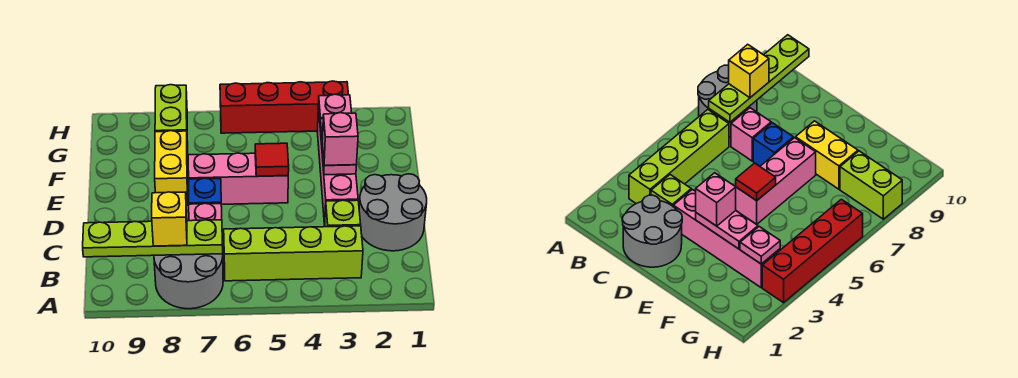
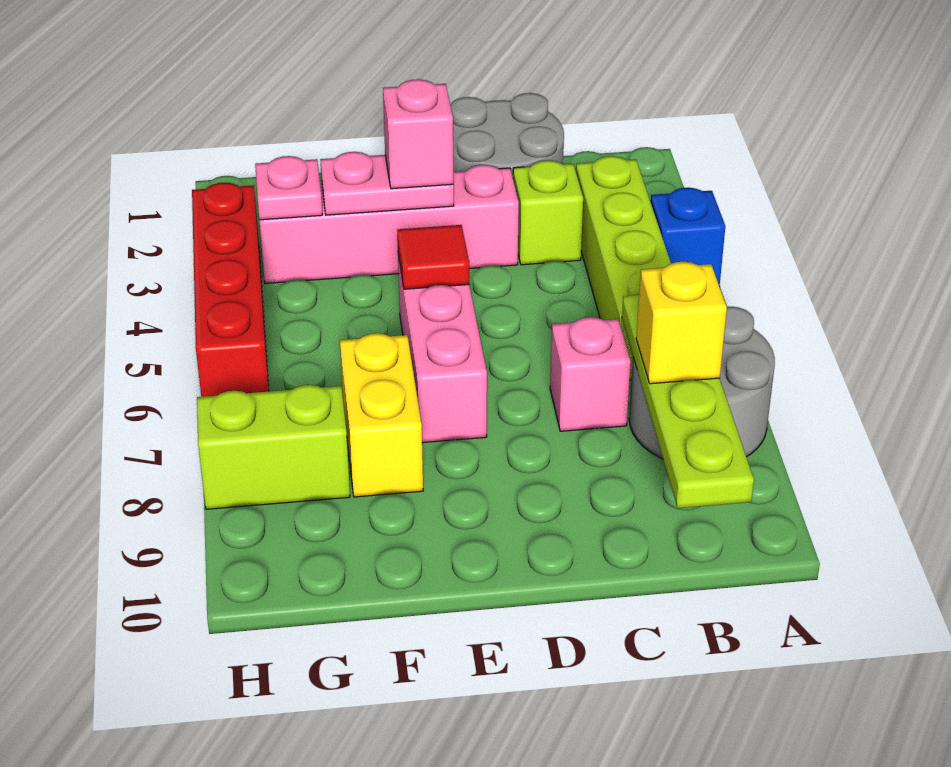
blue 1x1 brick [189,178,221,204] -> blue 1x1 brick moved to [651,188,725,286]
yellow 1x2 brick [155,131,188,205] -> yellow 1x2 brick turned to [340,333,423,497]

